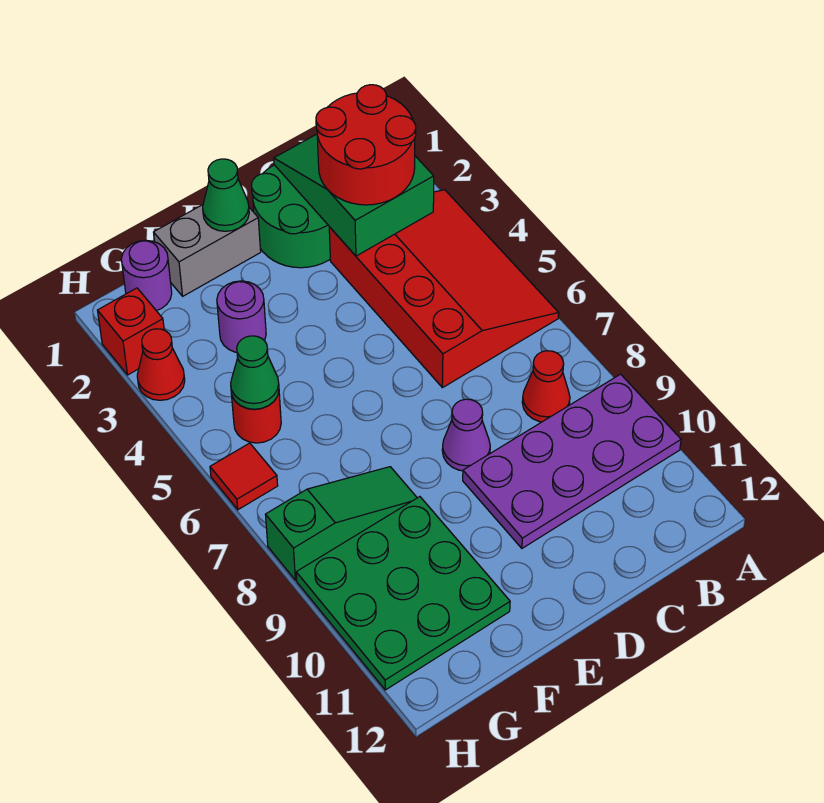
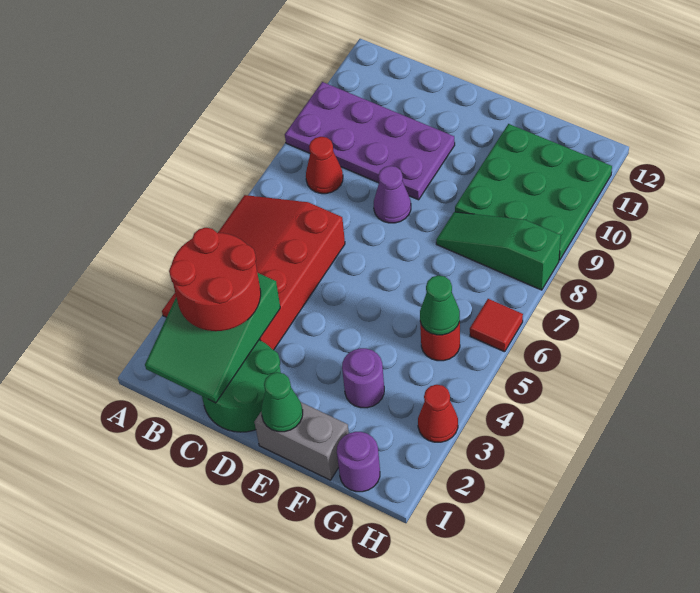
red 1x1 brick [98,288,164,375] -> none

